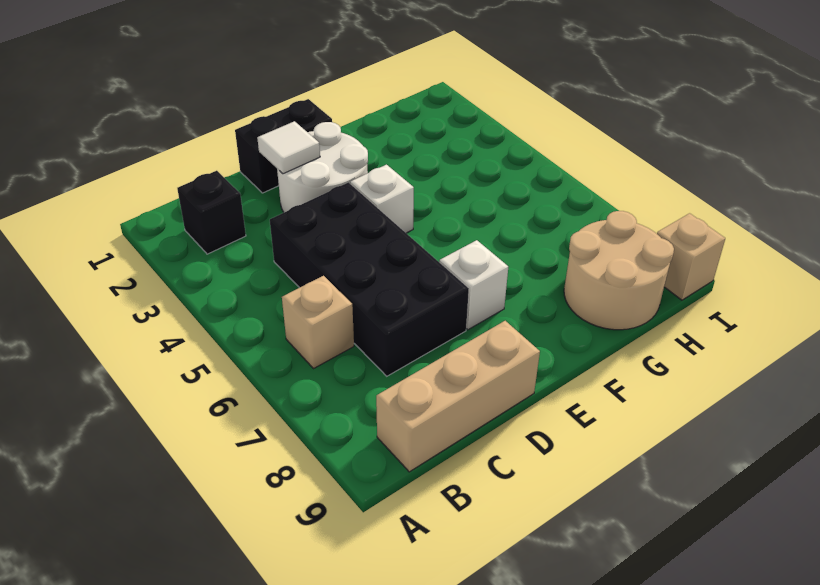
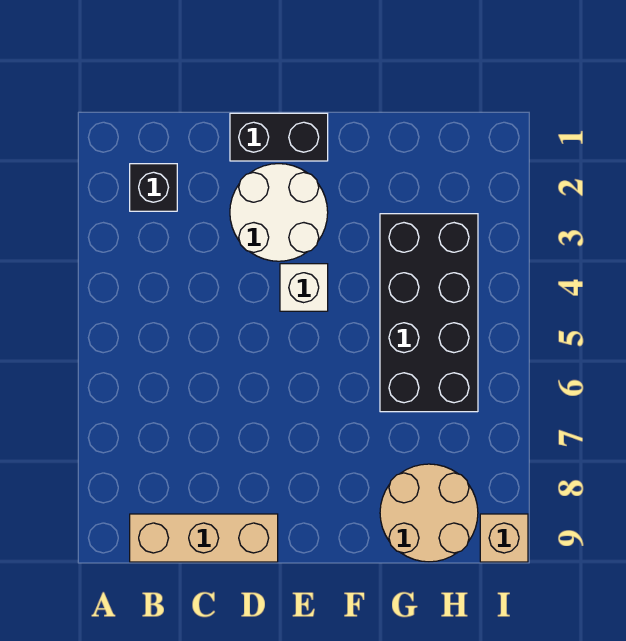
tan 1x1 brick [282,276,354,369] -> none
black 2x4 brick [270,182,469,376] -> black 2x4 brick moved to [380,214,478,412]
white 1x1 tile [257,121,320,174] -> none
white 1x1 brick [439,240,508,330] -> none

